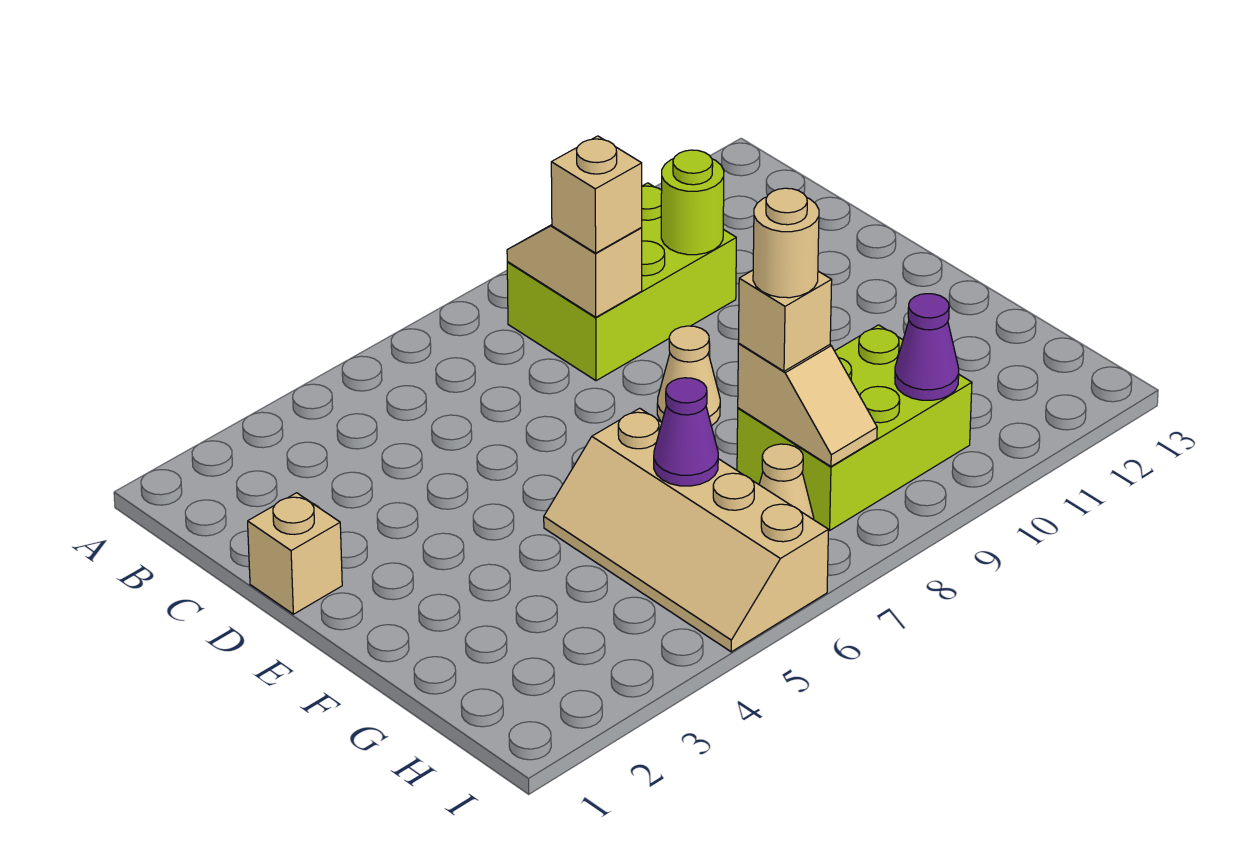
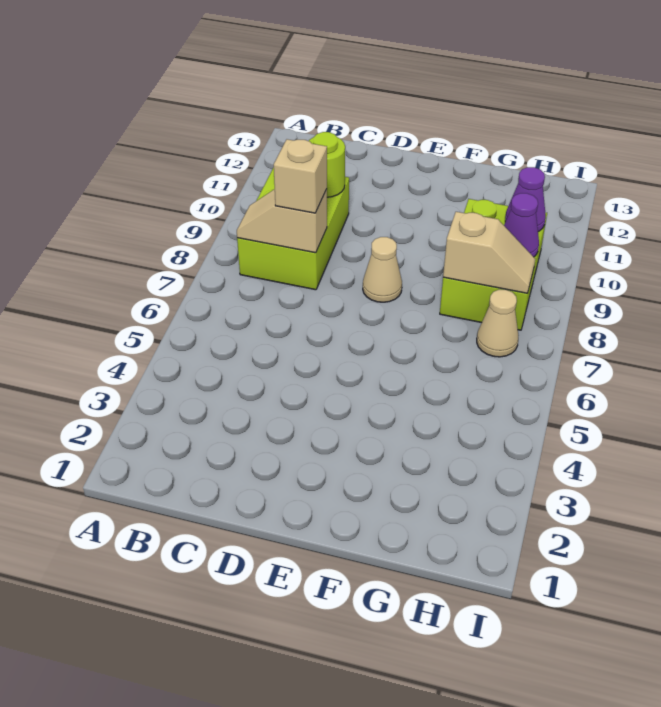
tan 1x1 brick [248,493,342,614] -> none
tan 2x4 slope [544,408,828,652] -> none
purple 1x1 cone [654,378,718,486] -> purple 1x1 cone moved to [504,193,539,257]
tan 1x1 brick [738,270,832,371] -> none
tan 1x1 round brick [753,188,819,298] -> none

